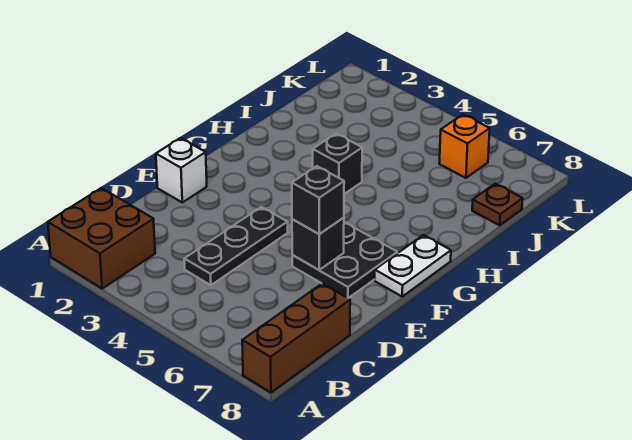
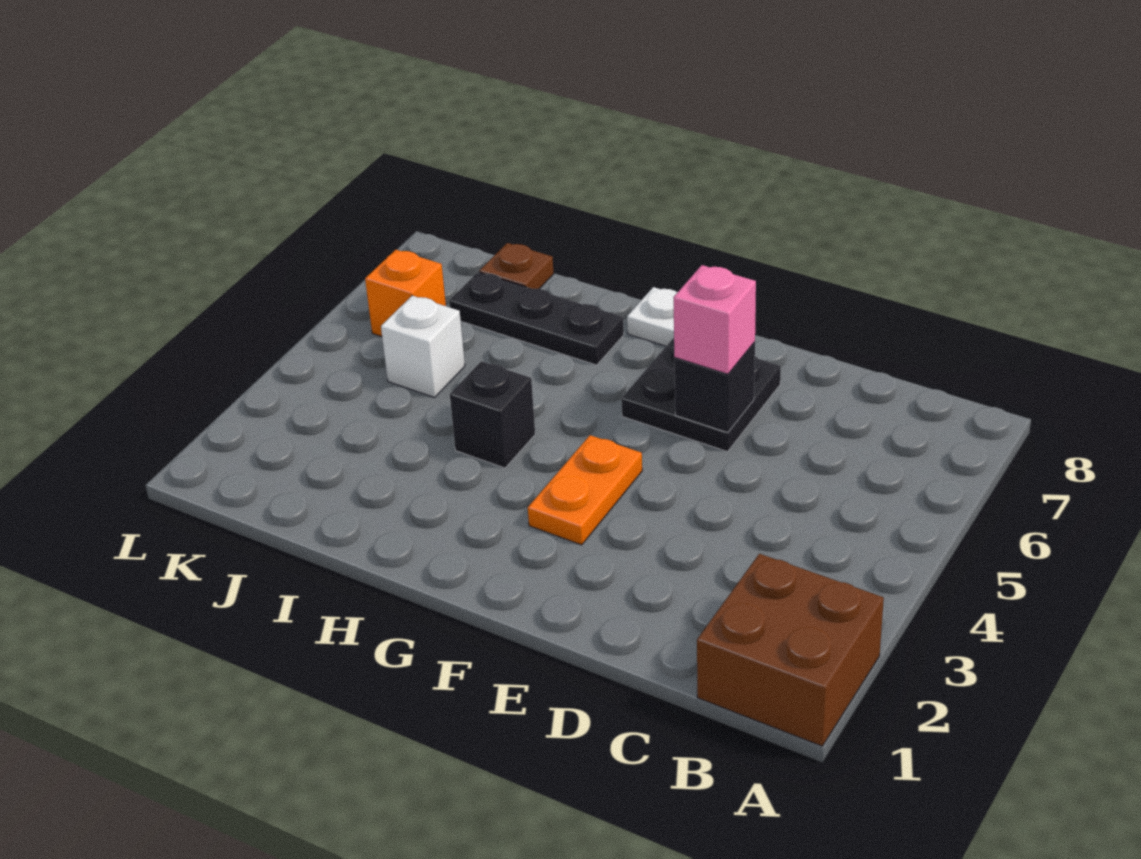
brown 1x3 brick [242,284,350,393] -> none
black 1x3 plate [184,207,288,285] -> black 1x3 plate moved to [449,272,624,365]
white 1x1 brick [156,138,207,202] -> white 1x1 brick moved to [381,296,465,397]
black 1x1 brick [292,166,344,234] -> pink 1x1 brick [673,265,756,374]
none -> orange 1x2 plate [528,435,642,545]

